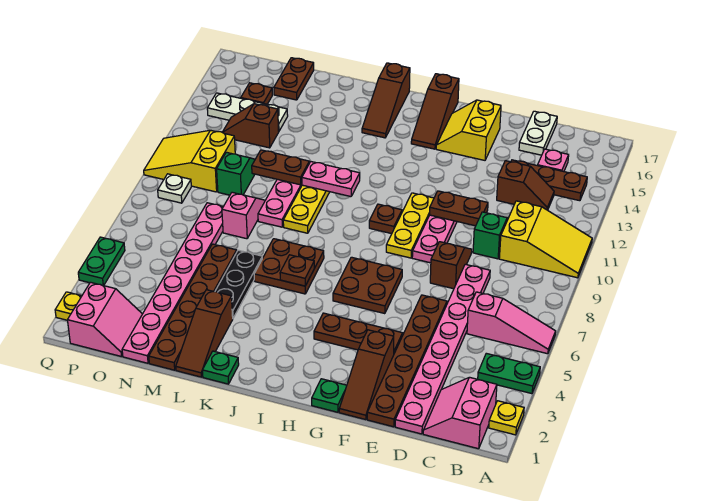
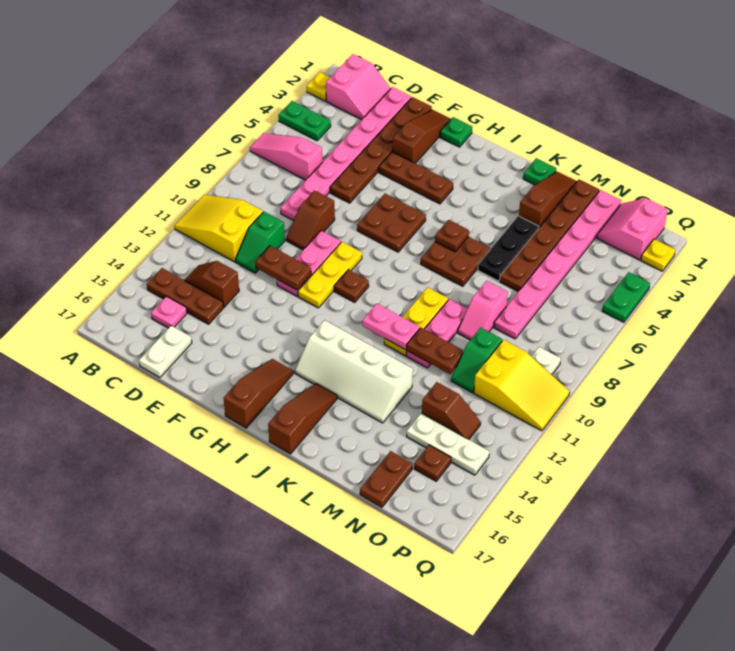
yellow 2x2 slope [436,100,501,160] -> none
none -> white 2x4 slope [295,320,413,423]

